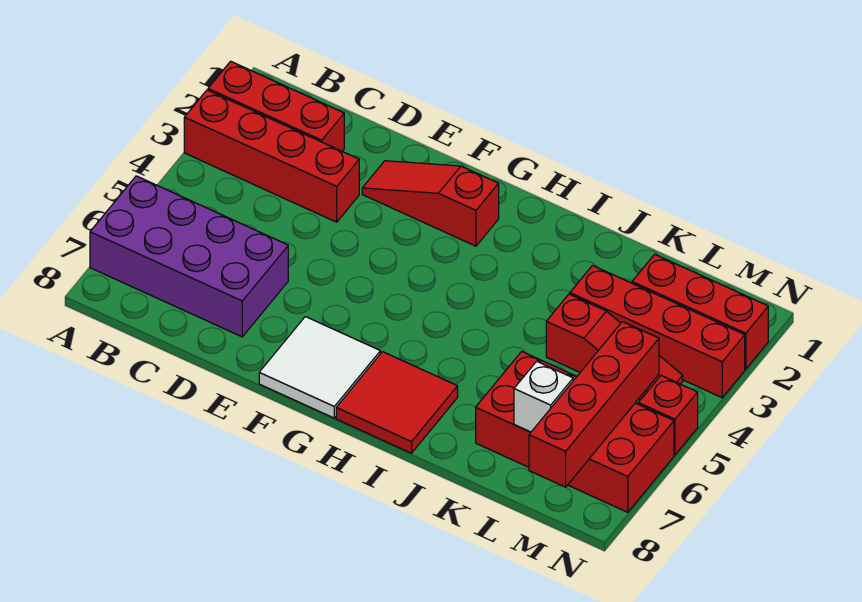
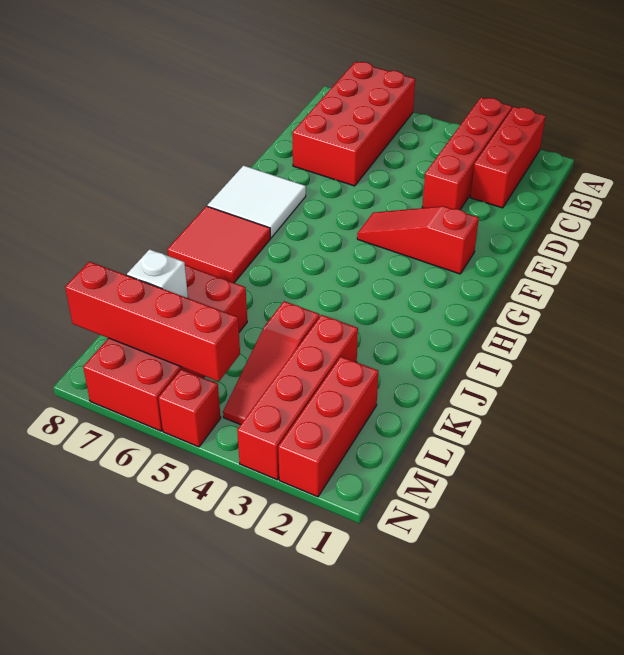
purple 2x4 brick [90,176,288,337] -> red 2x4 brick [293,62,415,186]
red 1x3 slope [362,161,499,246] -> red 1x3 slope turned to [357,206,479,274]

